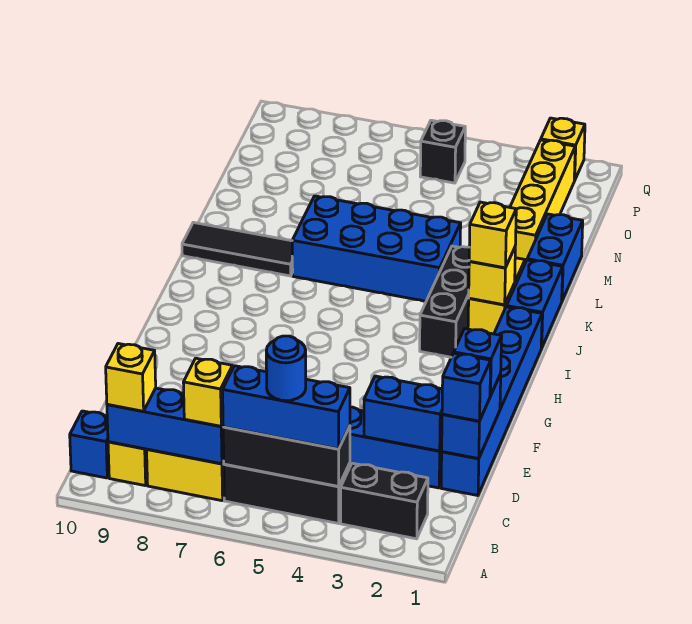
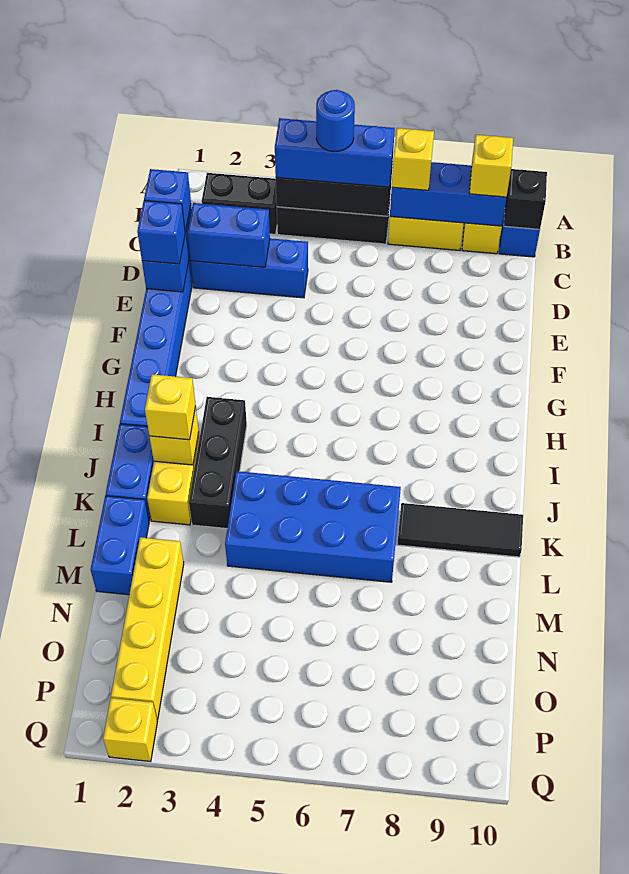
black 1x1 brick [420,120,465,183] -> black 1x1 brick moved to [504,169,547,229]

